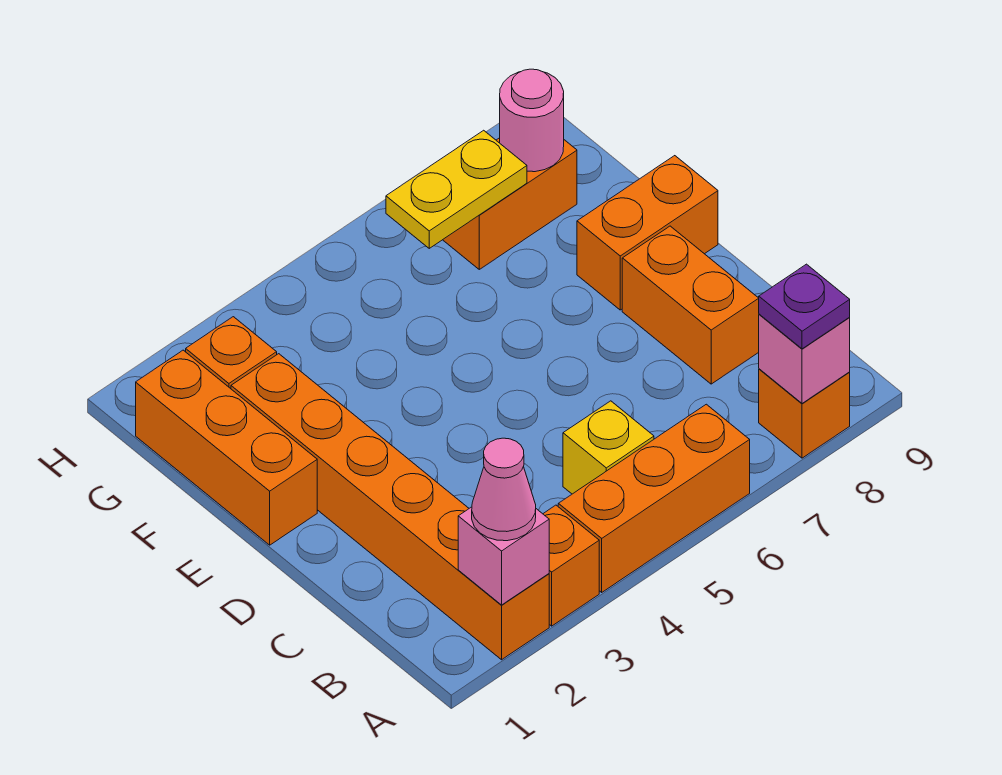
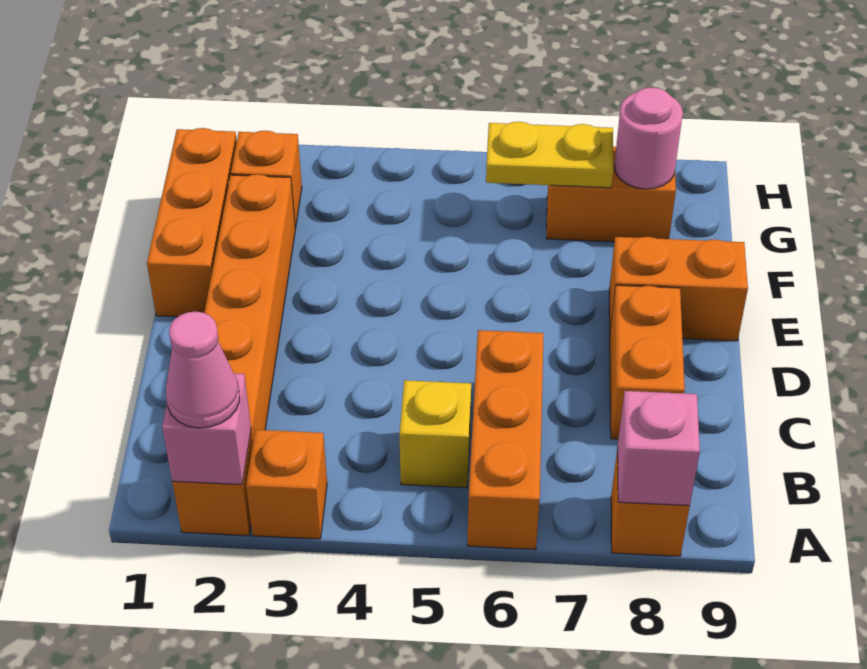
orange 1x3 brick [558,404,750,592] -> orange 1x3 brick turned to [467,330,544,549]
purple 1x1 plate [759,264,850,349] -> none

